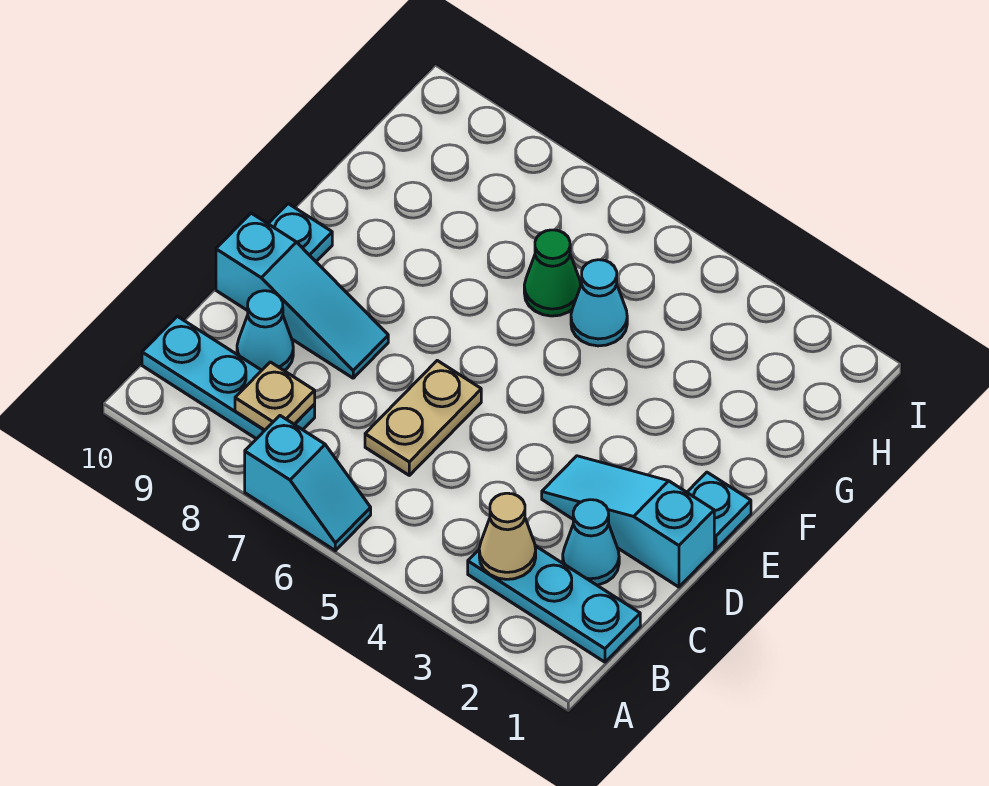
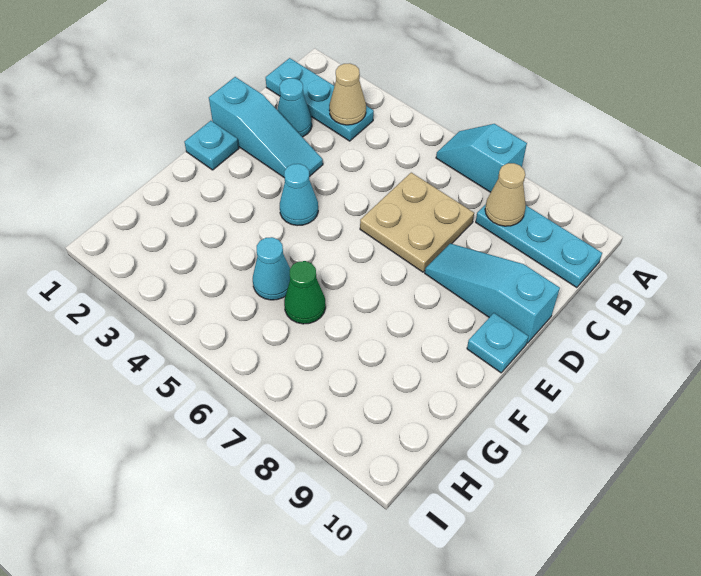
tan 1x1 plate [235,362,315,430] -> tan 1x1 cone [485,163,526,226]
tan 1x2 plate [365,361,481,475] -> tan 2x2 plate [360,173,474,272]
cyan 1x1 cone [237,291,293,370] -> cyan 1x1 cone moved to [280,164,318,226]

